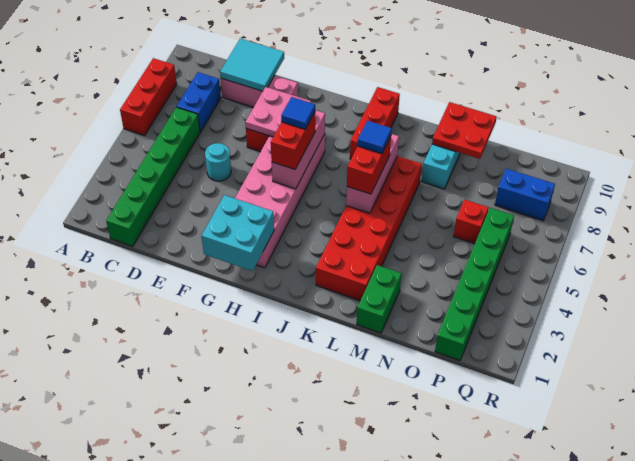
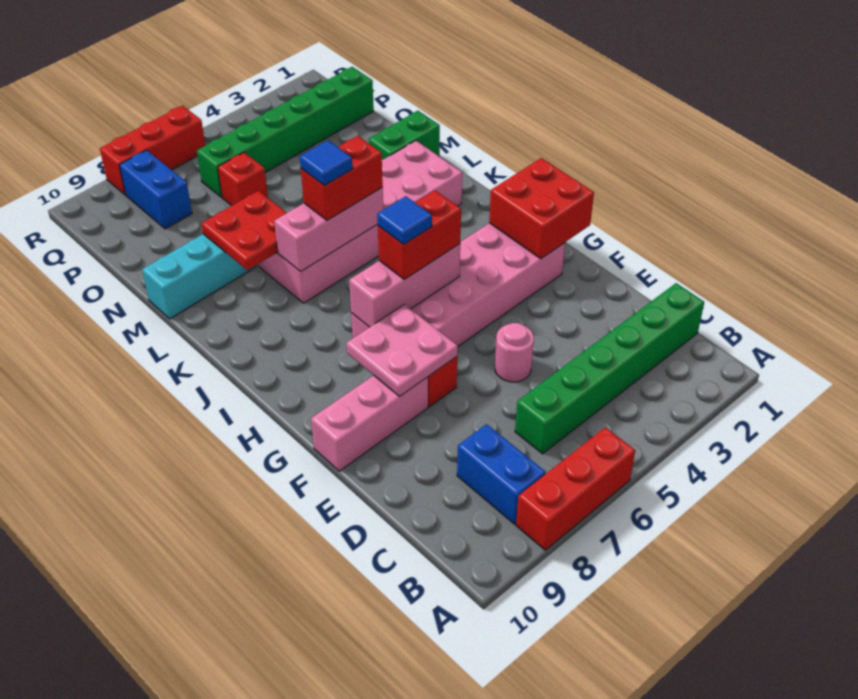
blue 1x2 brick [177,72,221,132] -> blue 1x2 brick turned to [457,424,546,524]
pink 1x3 brick [221,76,298,107] -> pink 1x3 brick turned to [311,375,428,471]
cyan 2x2 tile [220,39,284,91] -> none
cyan 1x1 round brick [205,143,231,181] -> pink 1x1 round brick [495,323,534,382]
cyan 2x2 brick [202,195,274,271] -> red 2x2 brick [489,158,594,259]
red 1x3 brick [350,87,400,159] -> red 1x3 brick moved to [100,106,205,195]
red 2x6 brick [316,156,422,301] -> pink 2x6 brick [259,141,462,303]
red 2x2 plate [432,102,497,159] -> red 2x2 plate moved to [201,191,286,270]

